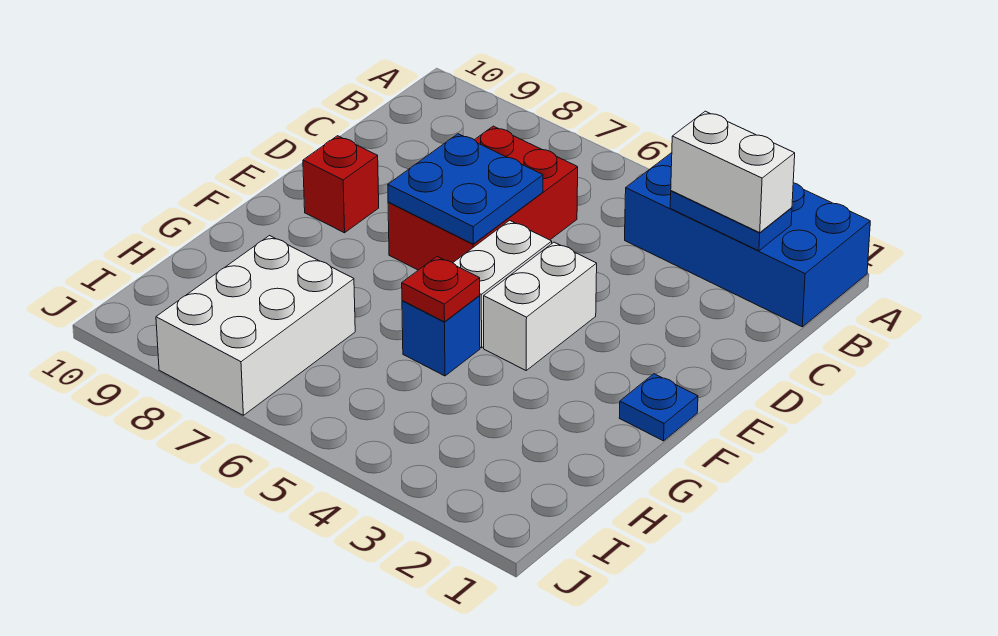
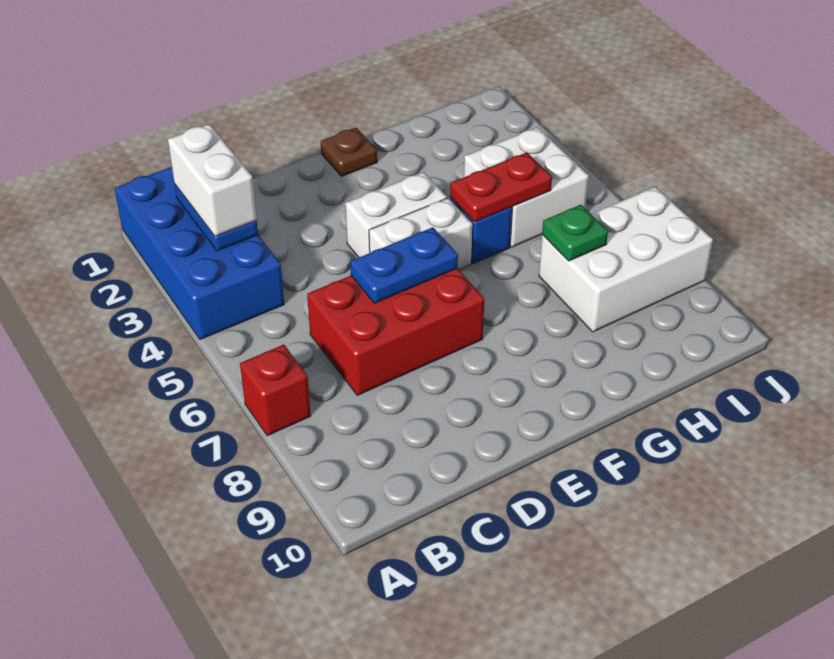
blue 2x2 plate [388,134,543,244] -> blue 1x2 plate [350,227,458,303]
red 1x1 brick [303,136,379,233] -> red 1x1 brick moved to [240,345,311,436]
blue 1x1 plate [619,374,698,441] -> brown 1x1 plate [321,128,377,176]
red 1x1 plate [402,257,480,322] -> red 1x2 plate [450,152,552,222]
none -> white 2x2 brick [464,127,589,247]
none -> green 1x1 plate [542,205,608,261]

